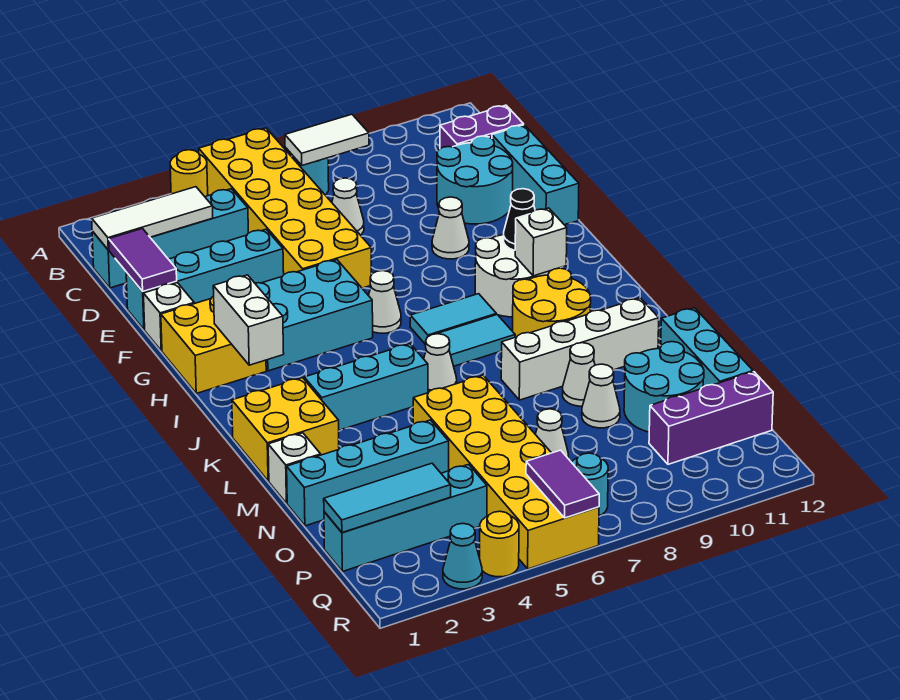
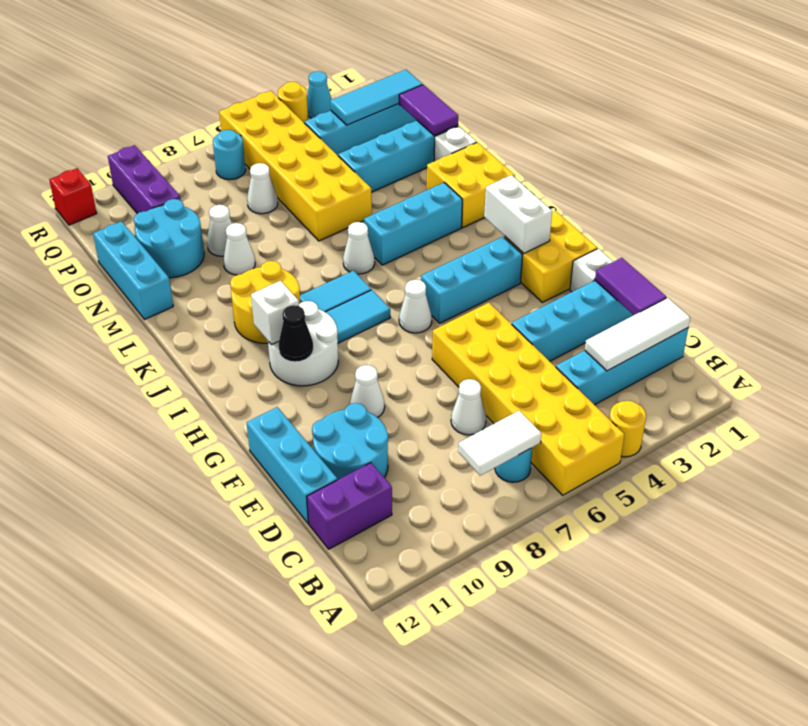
cyan 2x3 brick [255,260,373,371] -> cyan 1x3 brick [421,237,523,323]
white 1x4 brick [501,298,659,400] -> none
purple 1x3 brick [649,372,773,464] -> purple 1x3 brick turned to [108,145,180,214]
purple 1x2 tile [526,450,599,518] -> purple 1x2 tile moved to [399,85,458,135]
none -> red 1x1 brick [49,168,97,225]

